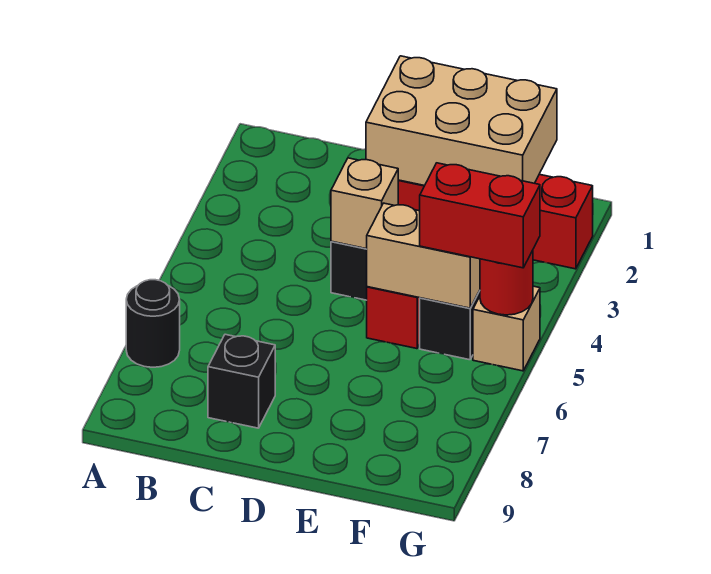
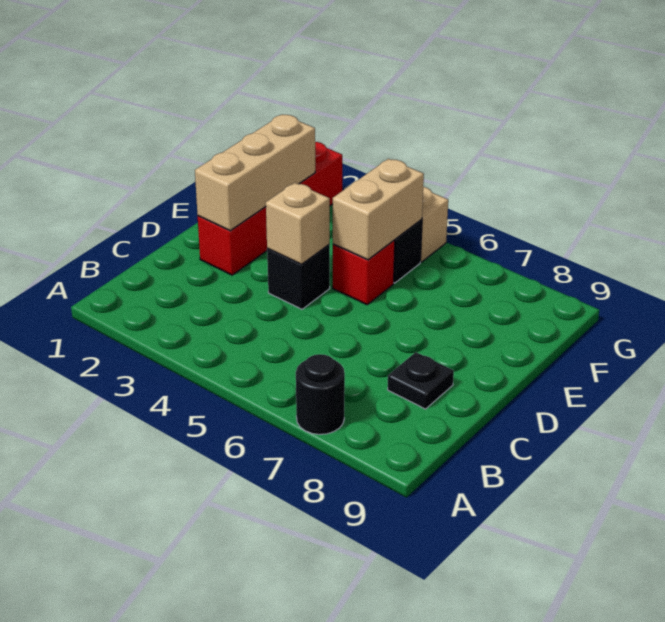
black 1x1 brick [208,334,275,428] -> black 1x1 plate [388,352,454,409]
tan 2x3 brick [366,56,557,186] -> tan 1x3 brick [195,114,315,231]
red 1x2 brick [420,163,540,268] -> none
red 1x1 round brick [480,250,533,315] -> none

